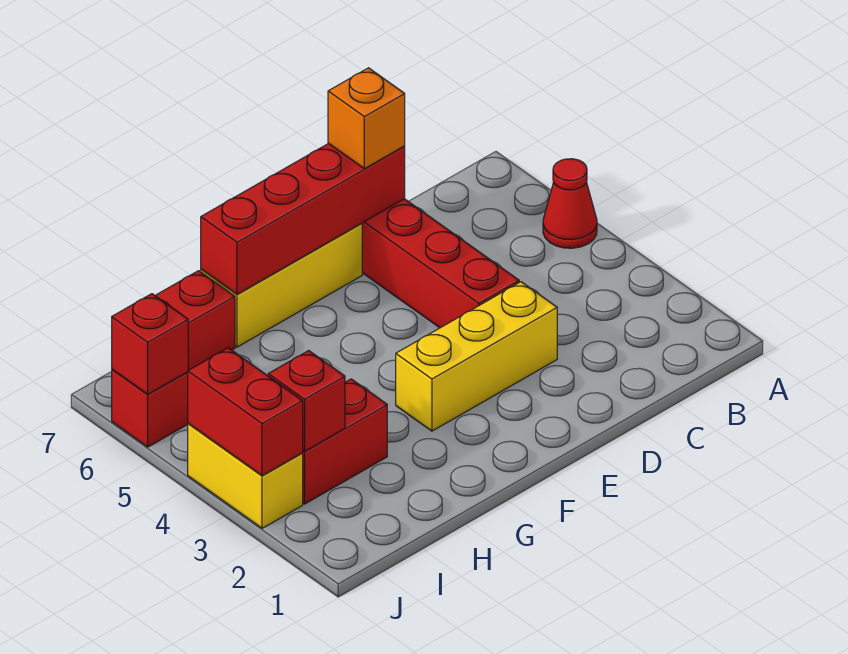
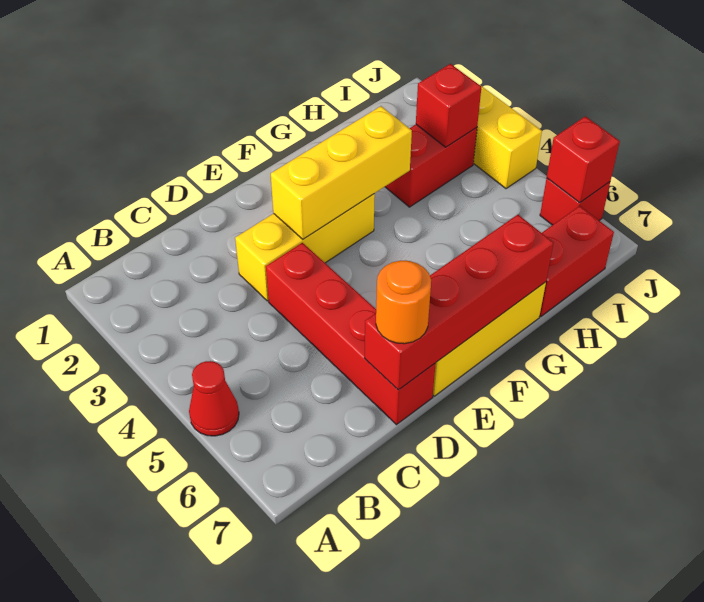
orange 1x1 brick [328,68,405,169] -> orange 1x1 round brick [376,261,431,344]
none -> yellow 1x3 brick [271,106,412,239]
red 1x2 brick [188,348,303,476] -> none

